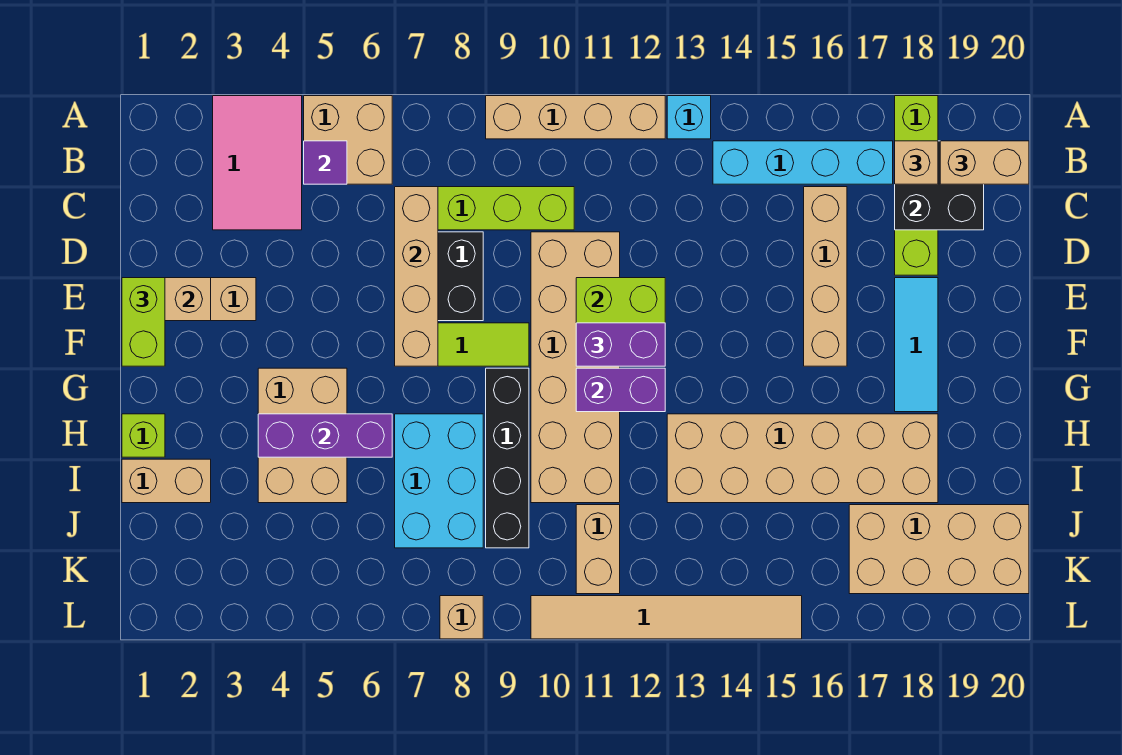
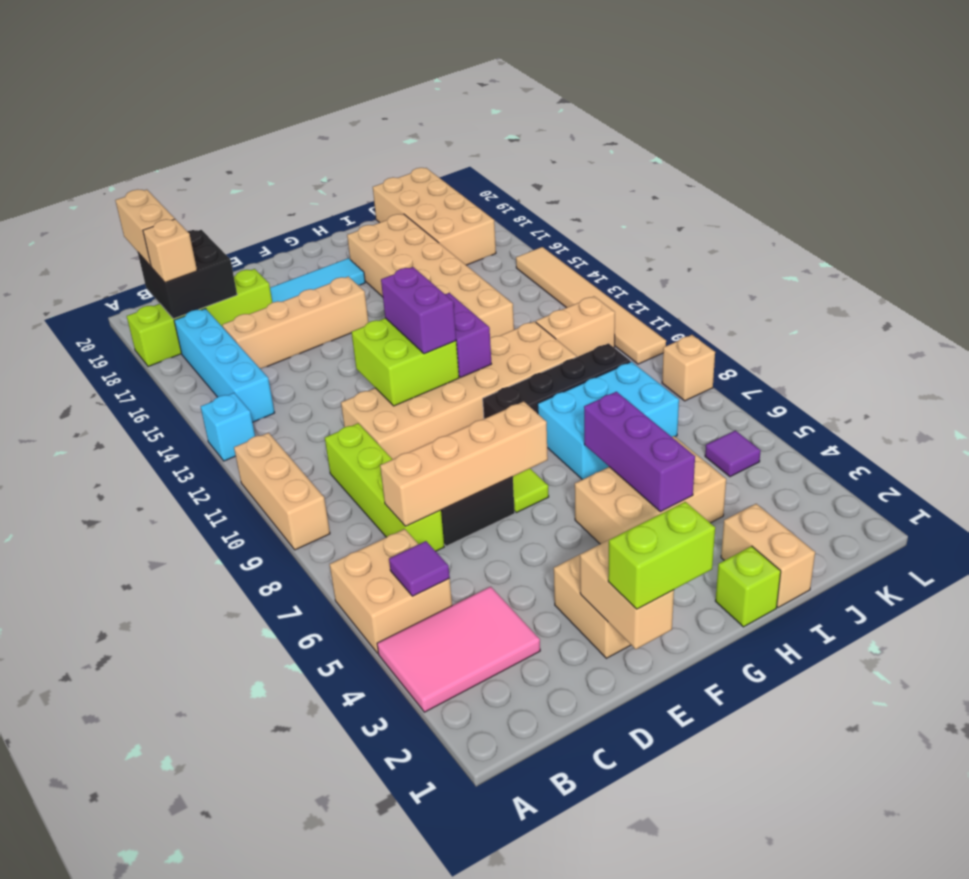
tan 1x4 brick [486,96,665,139] -> tan 1x3 brick [234,433,330,550]
none -> purple 1x1 tile [705,430,761,477]

